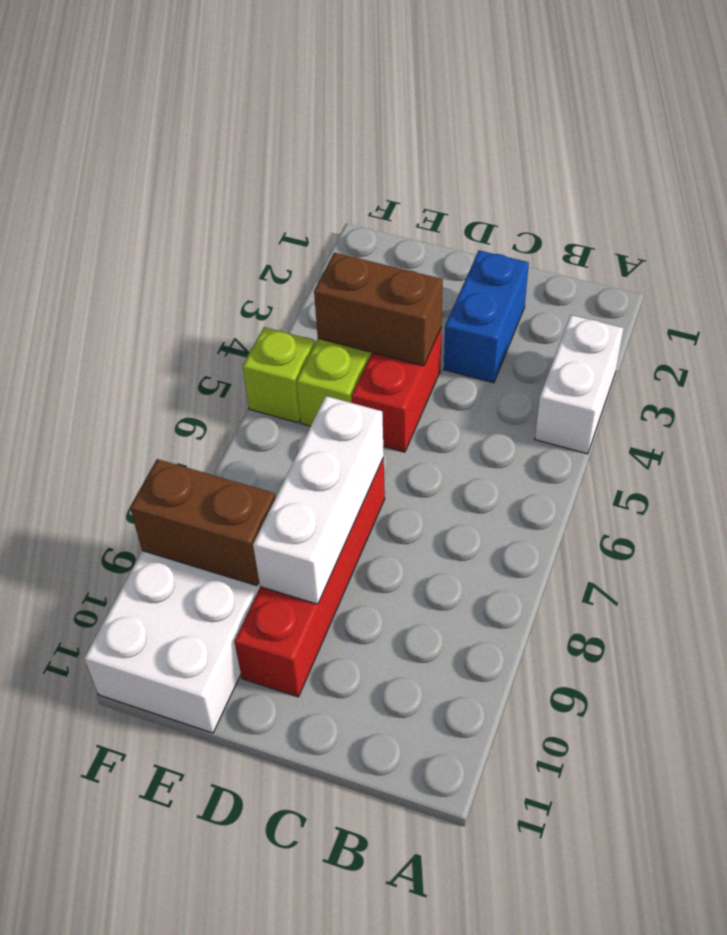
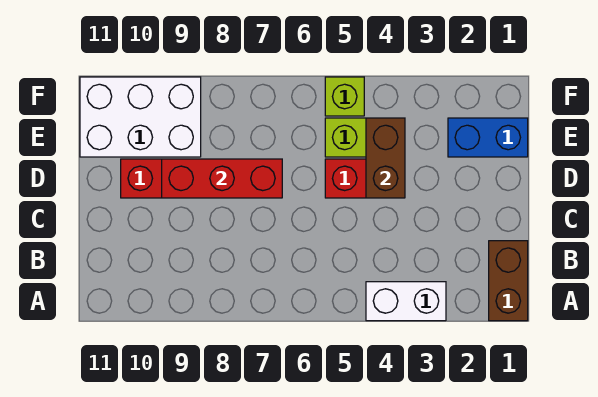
blue 1x2 brick [444,250,529,383] -> blue 1x2 brick moved to [448,118,528,157]
white 1x3 brick [253,396,384,604] -> red 1x3 brick [162,159,282,198]
brown 1x2 brick [130,459,275,586] -> brown 1x2 brick moved to [489,241,528,321]

